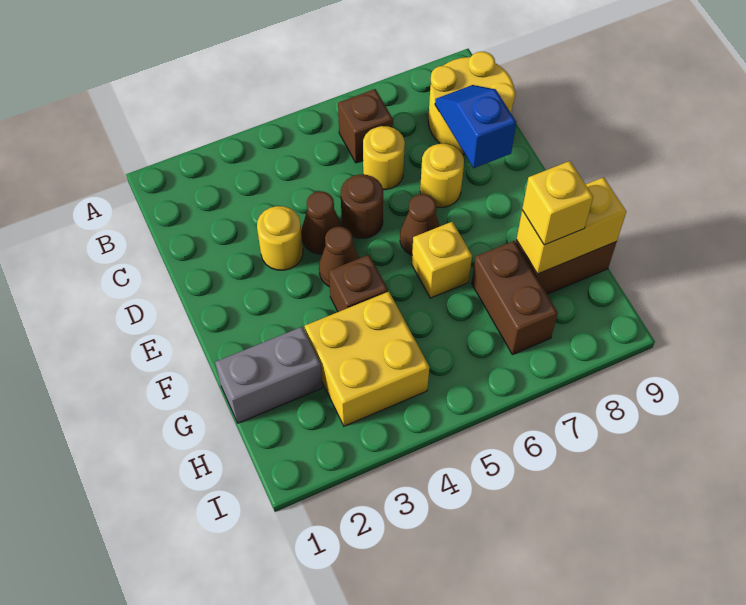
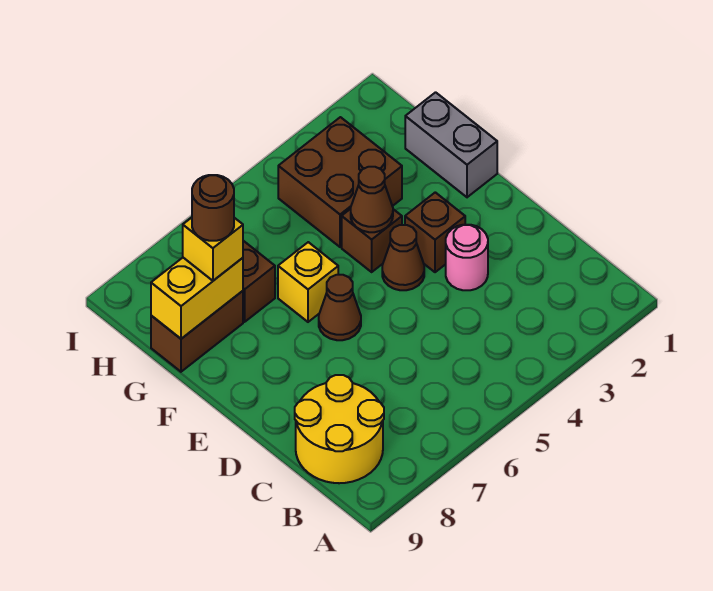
brown 1x1 brick [338,89,393,163] -> brown 1x1 brick moved to [405,192,465,272]
yellow 1x1 round brick [363,126,405,190] -> none
blue 1x2 slope [435,85,516,168] -> none
yellow 1x1 round brick [257,206,303,270] -> pink 1x1 round brick [446,225,488,290]
brown 1x1 cone [301,191,342,254] -> brown 1x1 cone moved to [351,167,393,232]
brown 1x1 round brick [341,174,383,238] -> brown 1x1 round brick moved to [192,175,234,241]
yellow 1x1 round brick [420,144,464,207] -> none
grey 1x2 brick [215,327,323,423] -> grey 1x2 brick turned to [405,92,497,197]
yellow 2x2 brick [304,291,429,426] -> brown 2x2 brick [278,117,402,247]

